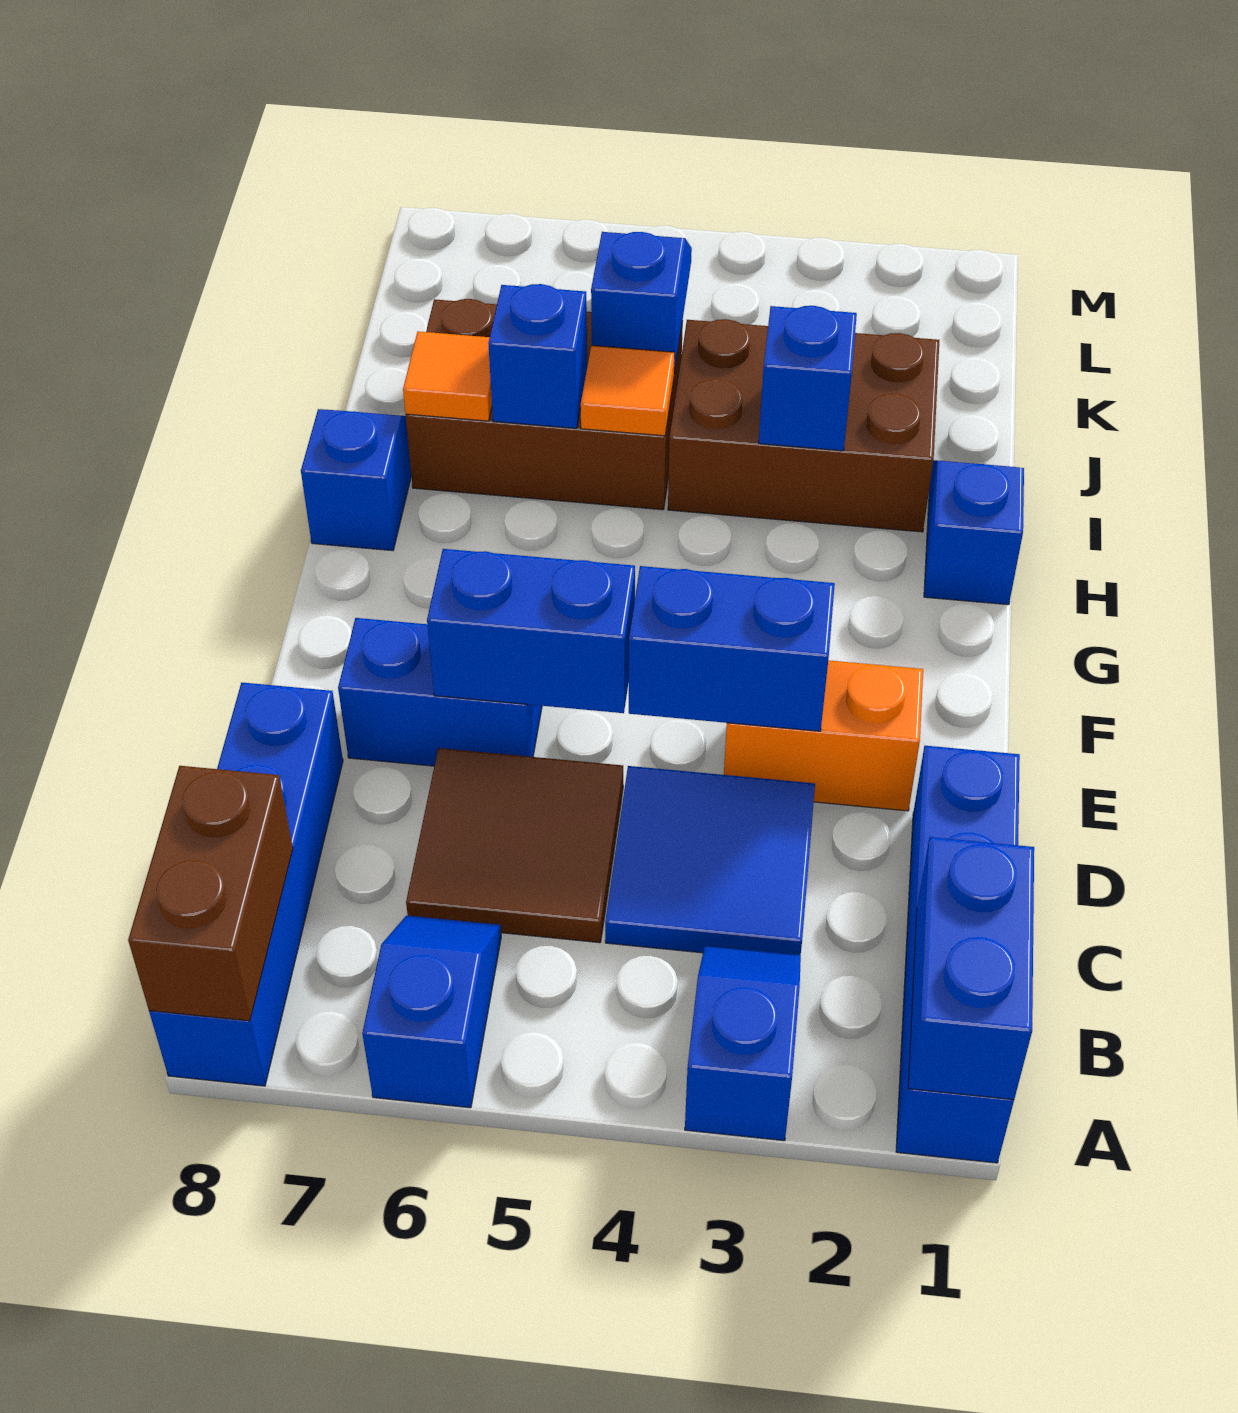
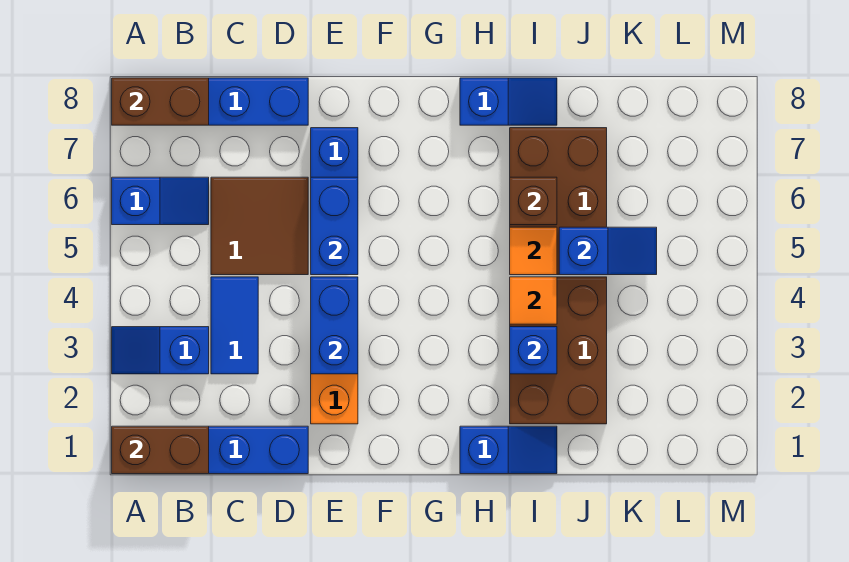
blue 1x2 brick [908,837,1034,1100] -> brown 1x2 brick [112,426,209,474]
blue 1x2 slope [685,945,801,1141] -> blue 1x2 slope turned to [112,327,209,374]
blue 2x2 tile [605,766,815,955] -> blue 1x2 tile [211,277,258,374]
blue 1x1 brick [488,284,587,428] -> brown 1x1 brick [510,177,557,225]
orange 1x1 tile [403,331,492,421] -> orange 1x1 tile moved to [510,277,557,324]

